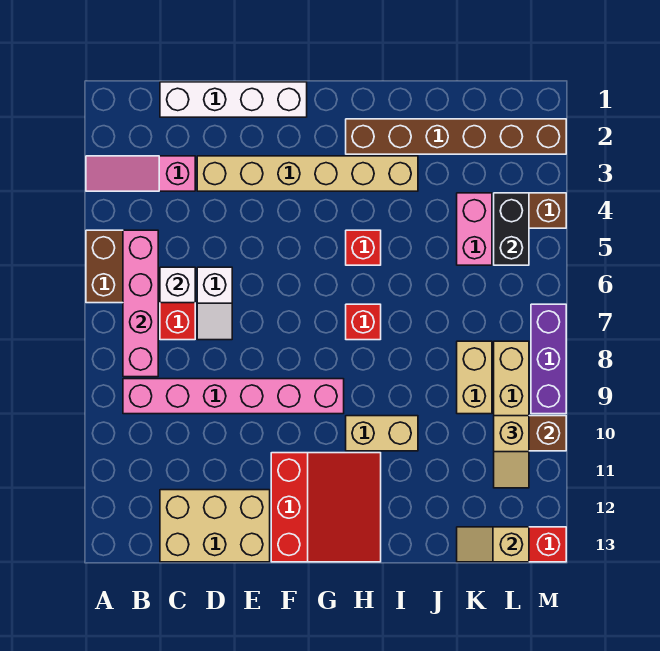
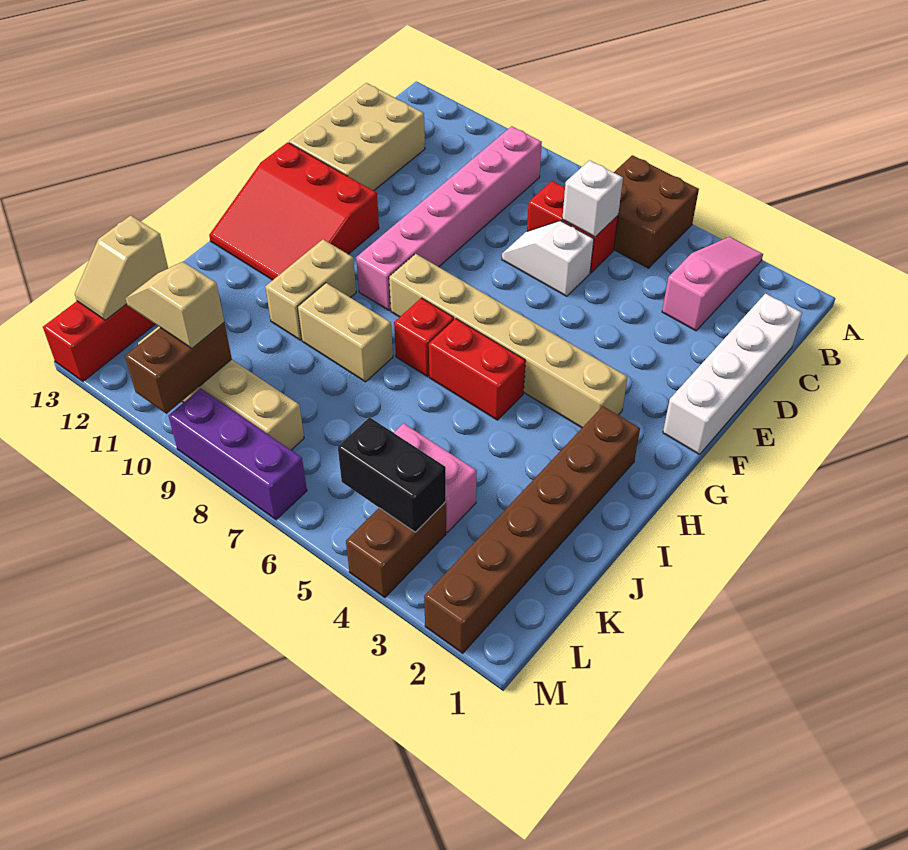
pink 1x4 brick [123,230,158,377] -> none
tan 1x6 brick [197,156,418,191] -> tan 1x6 brick turned to [389,254,627,428]
red 1x1 brick [346,230,381,265] -> red 1x2 brick [429,319,526,420]
tan 1x2 brick [457,341,492,414] -> tan 1x2 brick moved to [298,283,393,382]
tan 1x2 slope [457,527,529,562] -> tan 1x2 slope turned to [75,215,168,320]

